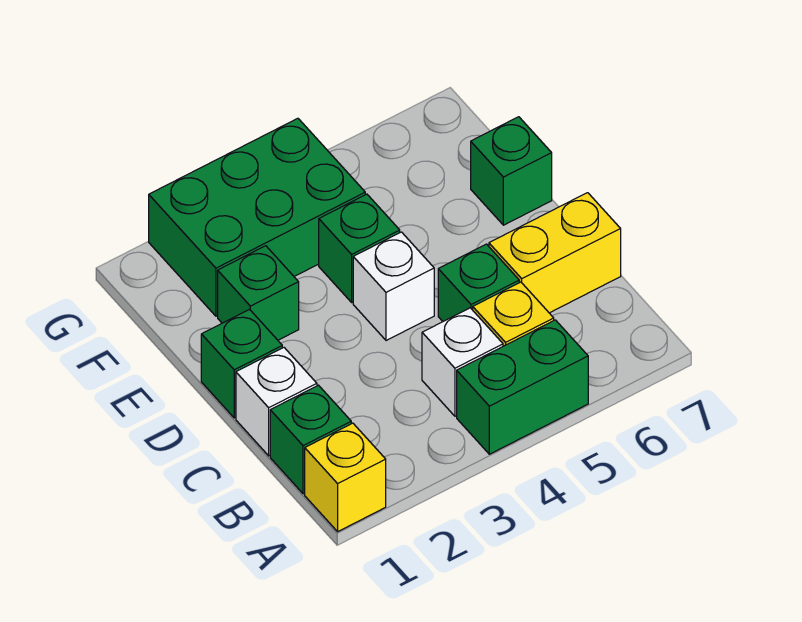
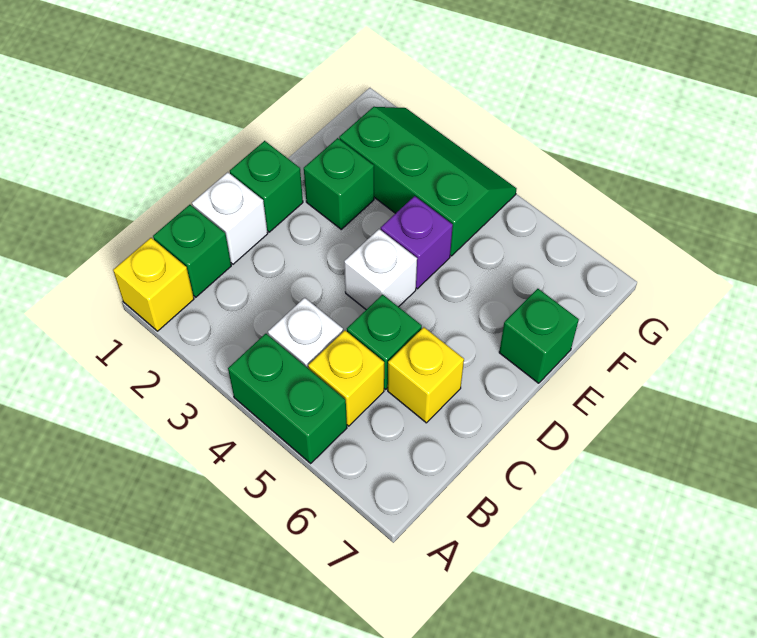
yellow 1x2 brick [489,193,621,313] -> yellow 1x1 brick [388,327,464,423]
green 1x1 brick [319,194,400,302] -> purple 1x1 brick [381,196,453,289]
green 2x3 brick [149,118,365,316] -> green 2x3 slope [339,107,517,256]

